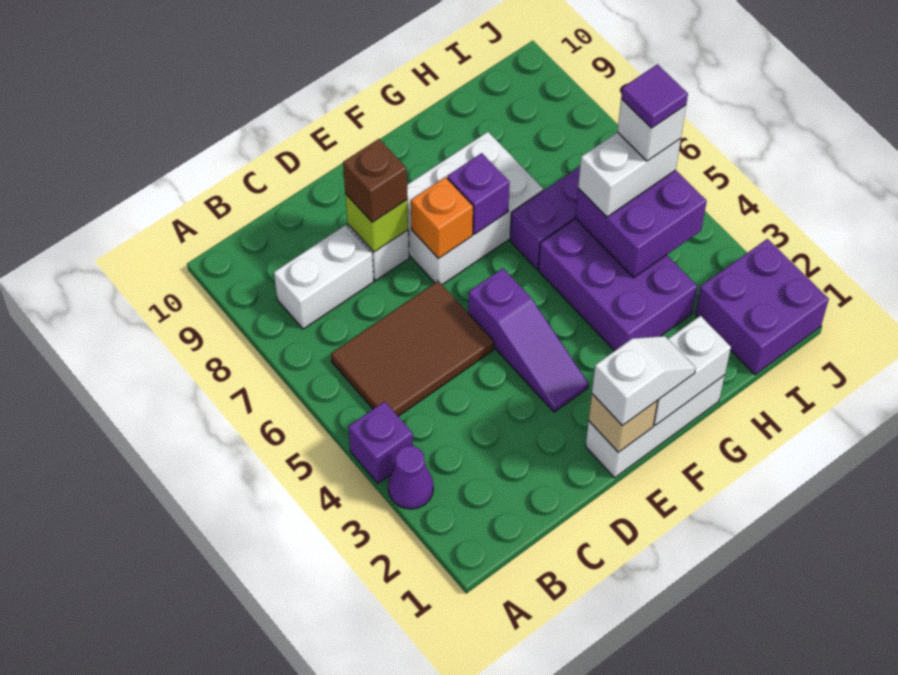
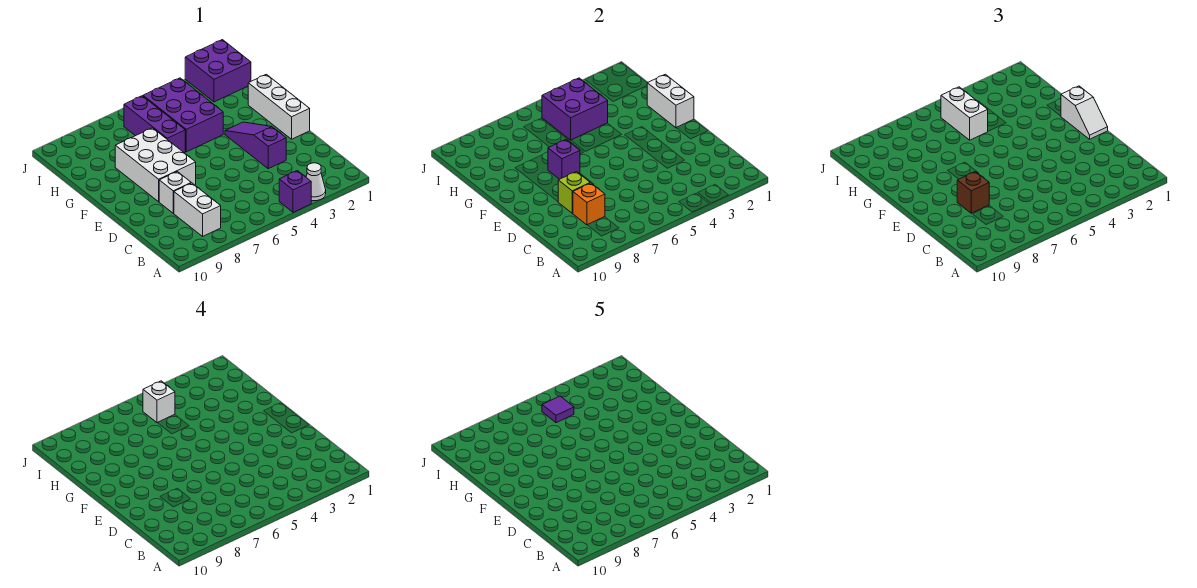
purple 1x1 cone [388,446,433,509] -> white 1x1 cone [306,163,326,201]
brown 2x3 tile [331,281,494,416] -> none
tan 1x1 brick [589,394,658,452] -> none
white 1x2 slope [592,336,696,426] -> white 1x2 slope turned to [1061,86,1108,139]
purple 1x3 slope [468,268,588,412] -> purple 1x3 slope turned to [225,122,286,169]
orange 1x1 brick [411,177,473,259] -> orange 1x1 brick moved to [573,183,605,225]
purple 2x3 brick [538,219,697,351] -> purple 2x3 brick turned to [143,78,223,152]

